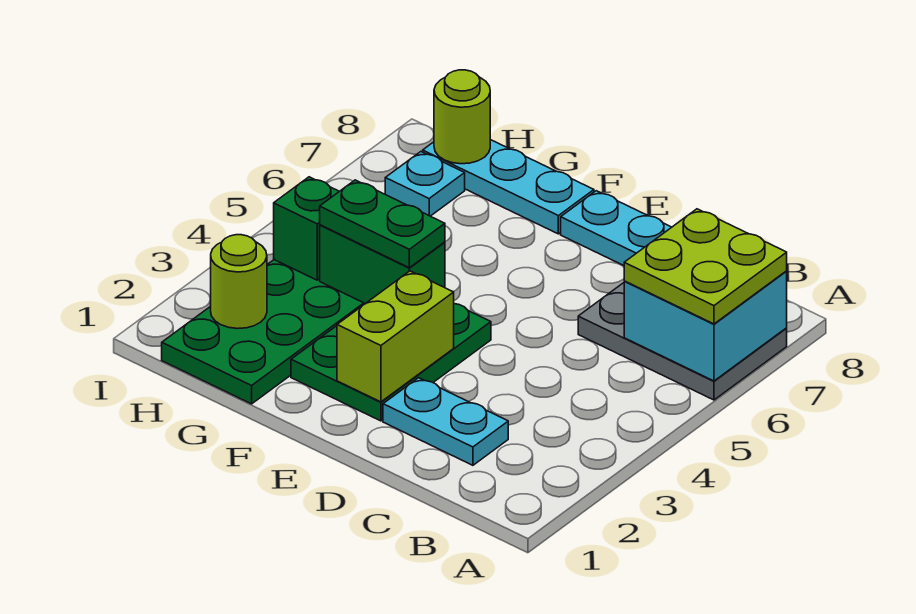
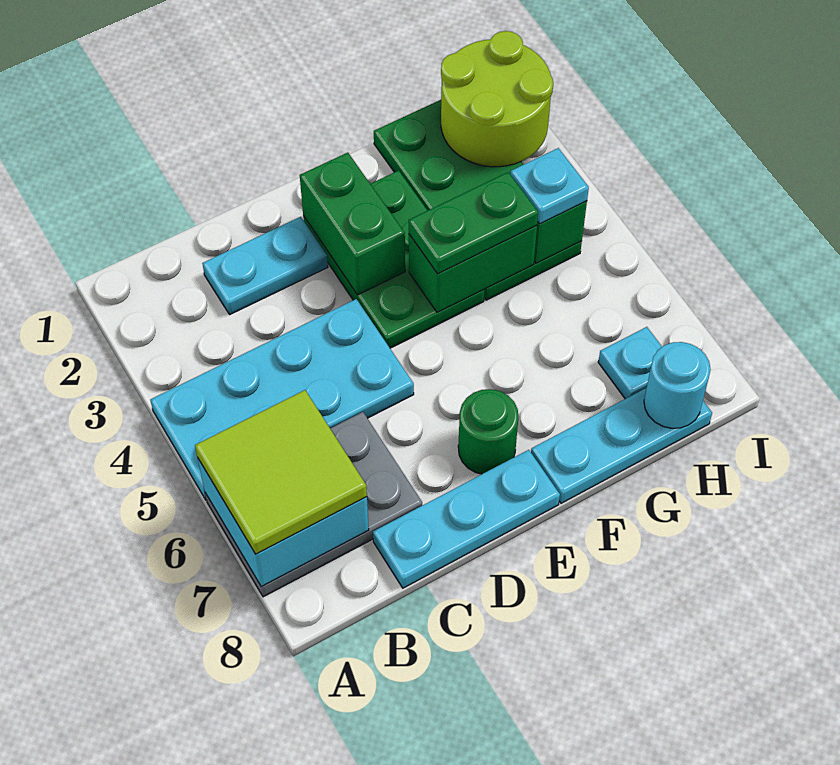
none -> cyan 2x4 plate [150,299,414,500]
lime 2x2 plate [624,209,787,324] -> lime 2x2 tile [195,390,367,554]
lime 1x2 brick [337,271,454,402] -> green 1x2 brick [300,153,405,295]
none -> green 1x1 round brick [458,389,518,474]
lime 1x1 round brick [211,235,267,329] -> lime 2x2 round brick [441,31,553,167]
none -> cyan 1x1 plate [511,148,589,224]
lime 1x1 round brick [434,70,490,164] -> cyan 1x1 round brick [644,342,711,428]

